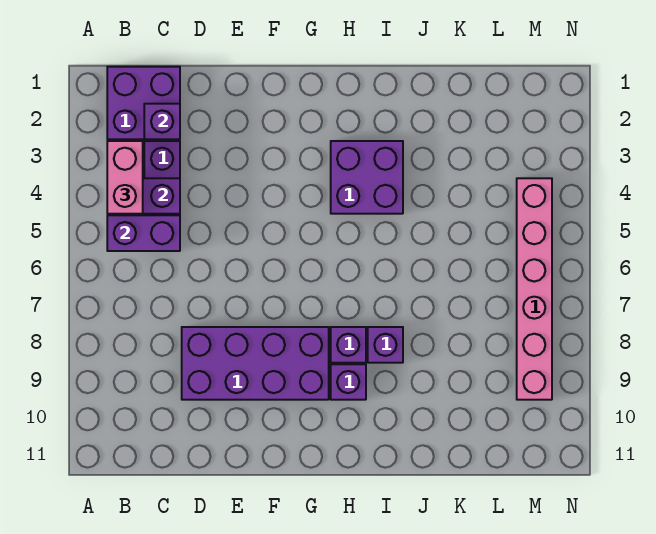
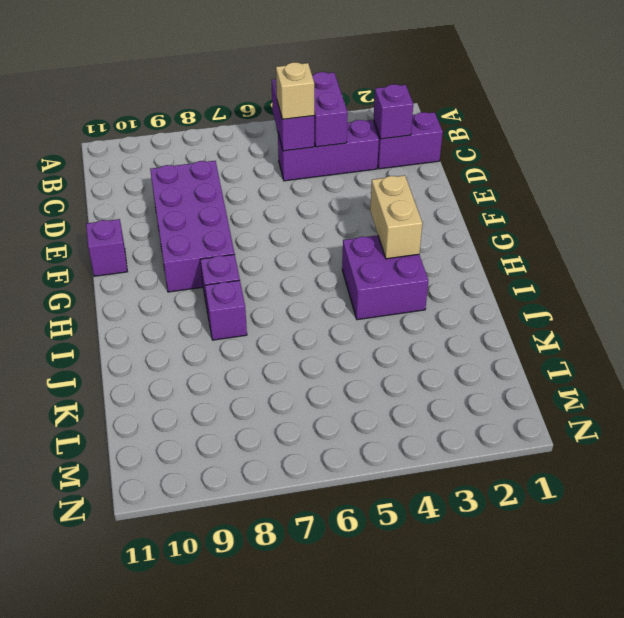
purple 2x2 brick [107,67,180,139] -> purple 1x2 brick [373,112,443,169]
pink 1x2 brick [107,141,143,214] -> none
none -> tan 1x1 brick [276,62,314,119]
none -> tan 1x2 brick [370,175,422,259]
purple 1x1 brick [331,364,366,400] -> purple 1x1 brick moved to [86,219,127,276]
pink 1x6 brick [517,178,552,400] -> none

